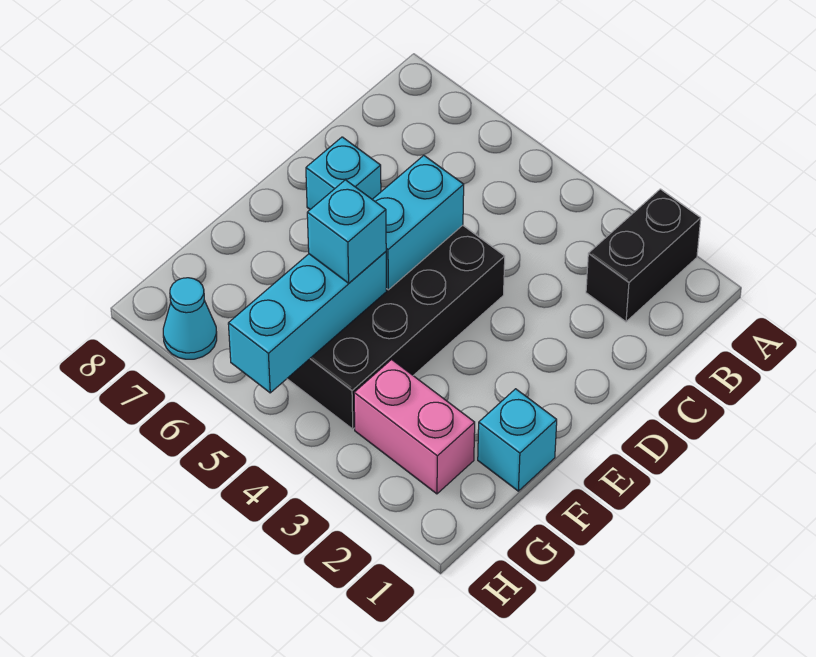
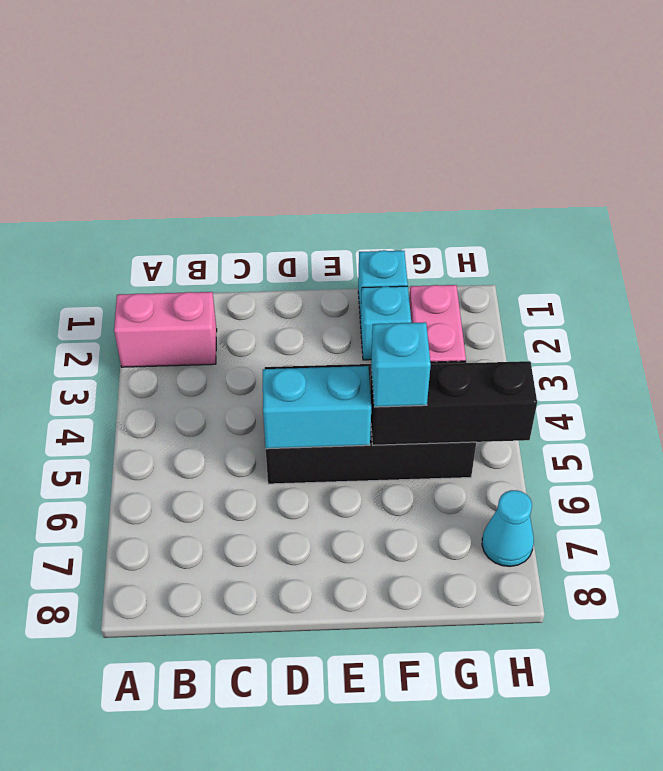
black 1x2 brick [586,189,701,322] -> pink 1x2 brick [114,292,217,367]
cyan 1x1 brick [306,137,381,209] -> cyan 1x1 brick moved to [361,286,411,360]
cyan 1x3 brick [228,252,387,393] -> black 1x3 brick [370,361,537,445]

